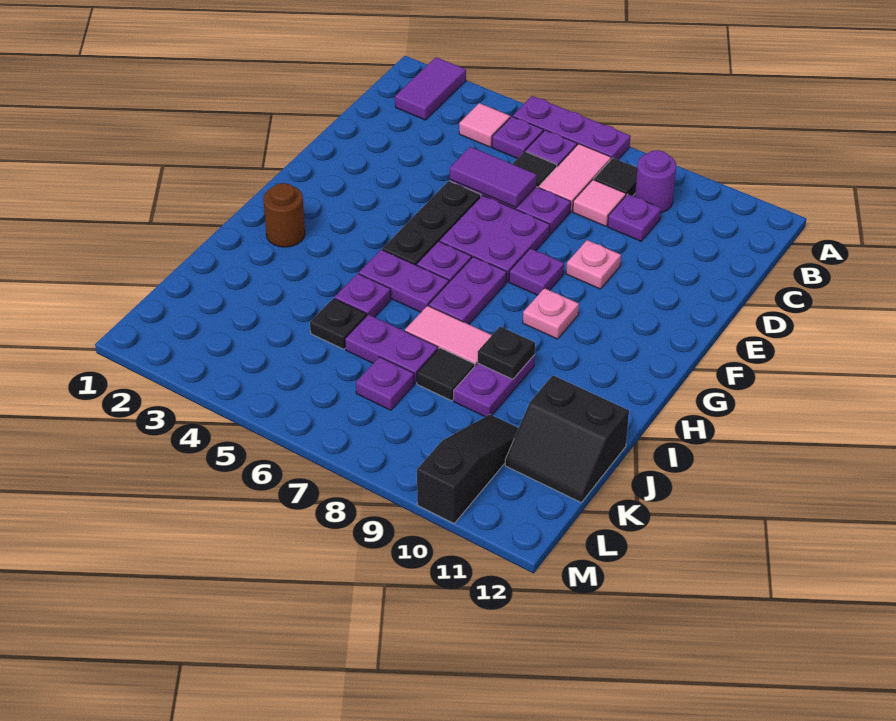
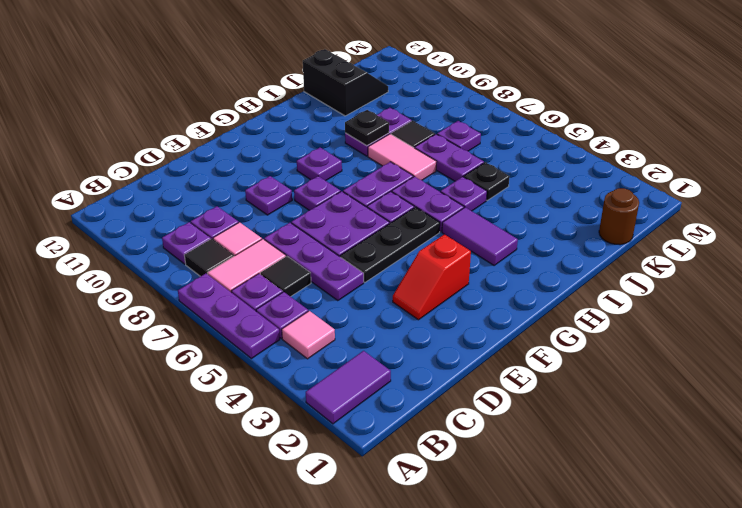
purple 1x1 round brick [635,150,676,213] -> purple 1x1 plate [162,222,211,264]
purple 1x2 tile [450,147,537,208] -> purple 1x2 tile moved to [442,207,518,265]
none -> red 1x2 slope [393,234,471,320]
pink 1x1 plate [566,240,621,289] -> purple 1x1 plate [245,176,292,215]
pink 1x1 plate [523,288,579,339] -> purple 1x1 plate [297,148,342,181]
brown 1x1 round brick [263,183,305,247] -> brown 1x1 round brick moved to [599,188,639,245]
black 1x3 slope [417,414,519,523] -> none

